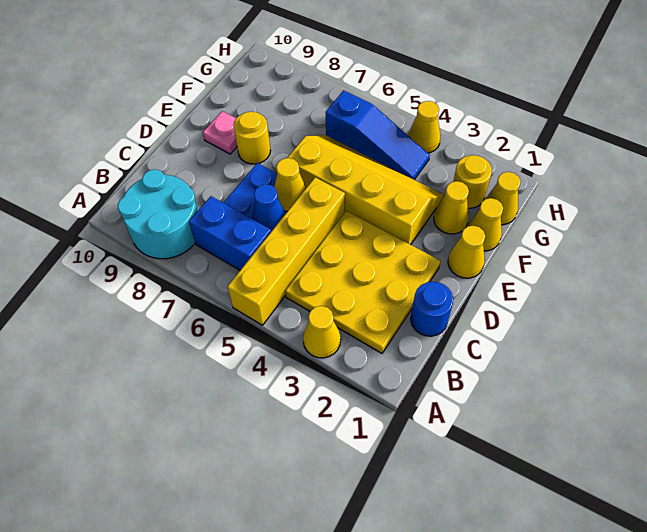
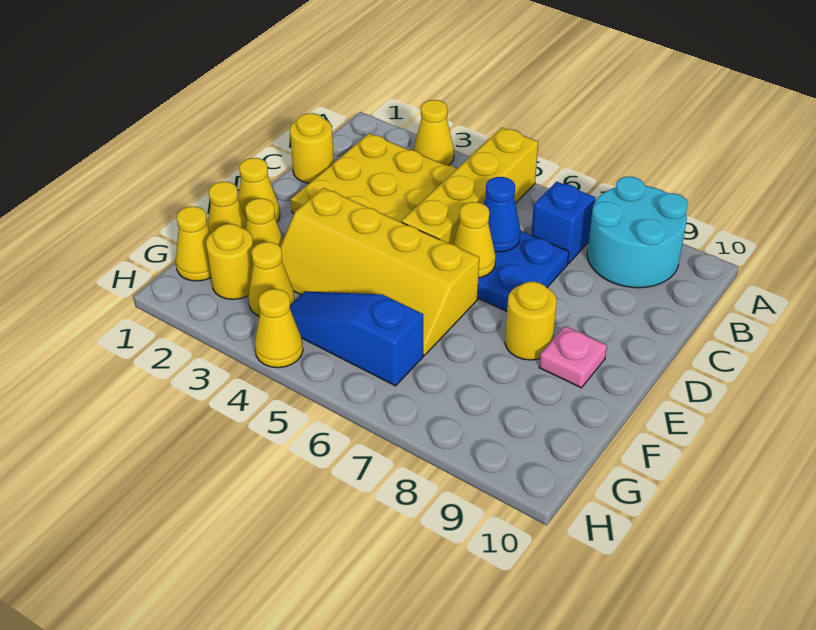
blue 1x2 brick [189,196,271,270] -> blue 1x1 brick [531,181,596,264]
blue 1x1 round brick [411,282,453,336] -> yellow 1x1 round brick [290,113,334,183]
none -> yellow 1x1 cone [248,242,295,316]

